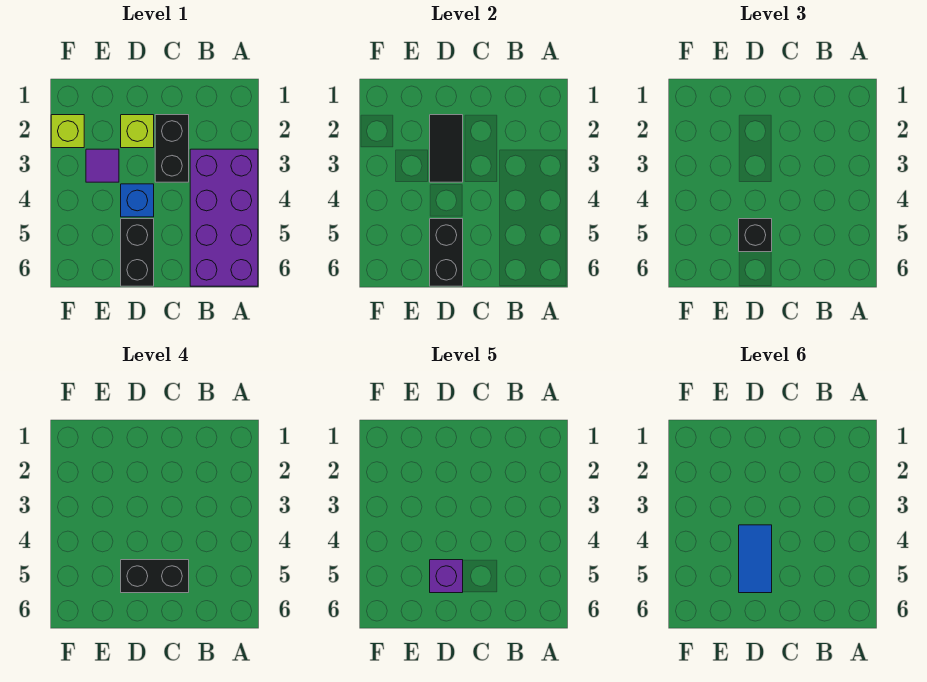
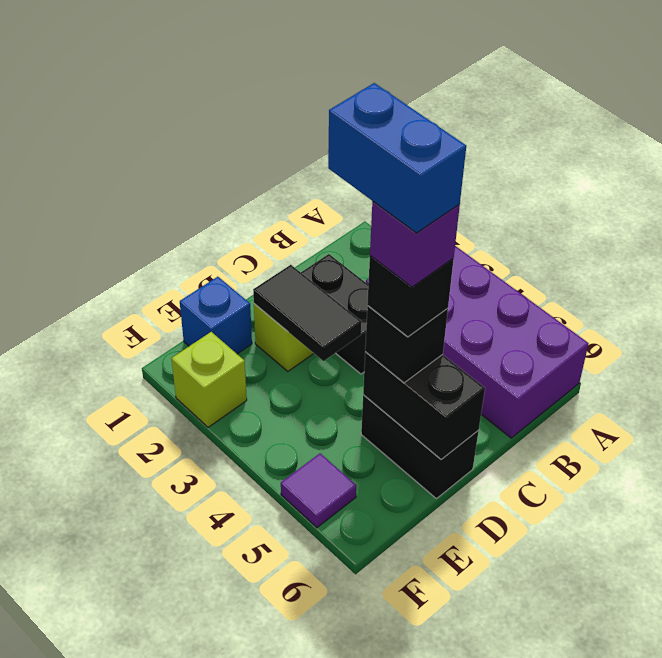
black 1x2 brick [121,560,189,593] -> black 1x1 brick [367,256,454,337]
blue 1x1 brick [121,184,154,217] -> blue 1x1 brick moved to [180,277,252,354]
blue 1x2 tile [739,525,772,593] -> blue 1x2 brick [328,83,466,233]
purple 1x1 tile [86,149,119,182] -> purple 1x1 tile moved to [281,453,356,528]

